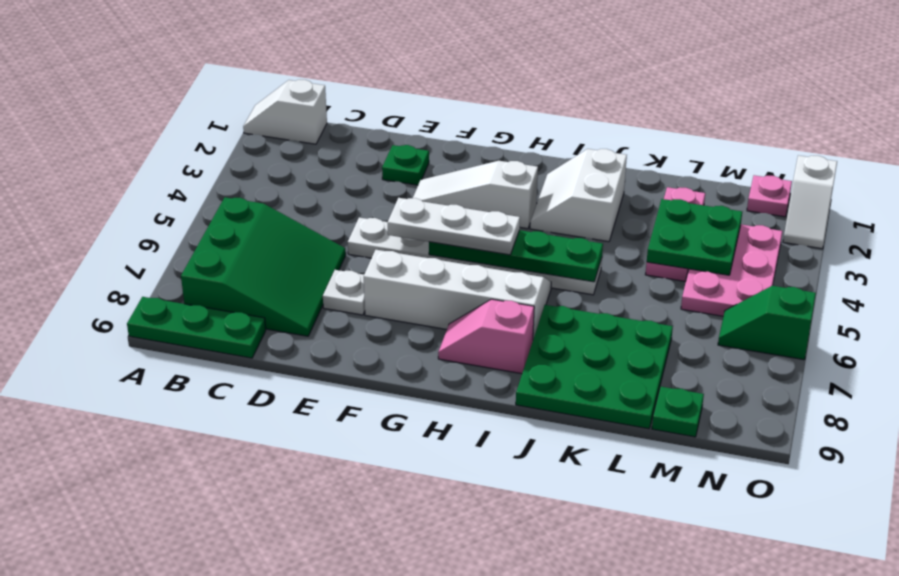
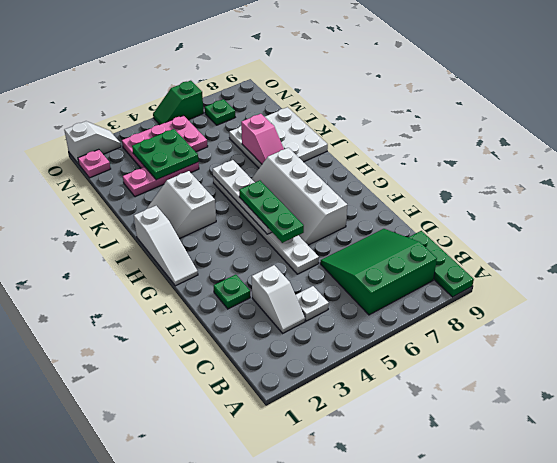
white 1x2 slope [243,80,327,144] -> white 1x2 slope moved to [252,265,305,333]
white 1x1 plate [323,270,365,315] -> white 1x1 plate moved to [296,286,329,321]
white 1x3 slope [413,161,538,229] -> white 1x3 slope moved to [134,206,198,286]
white 1x3 plate [388,198,520,255] -> green 1x3 plate [239,181,304,243]
green 1x4 plate [429,230,603,282] -> white 1x4 plate [213,160,272,234]
pink 1x2 slope [438,299,534,374] -> pink 1x2 slope moved to [241,114,284,164]
white 2x2 slope [530,149,627,242] -> white 2x2 slope turned to [147,171,216,239]
green 3x3 plate [516,305,673,429] -> white 3x3 plate [229,107,328,168]
green 1x1 plate [652,387,704,437] -> green 1x1 plate moved to [205,99,235,125]
green 1x2 slope [718,285,816,360] -> green 1x2 slope turned to [153,81,204,125]

